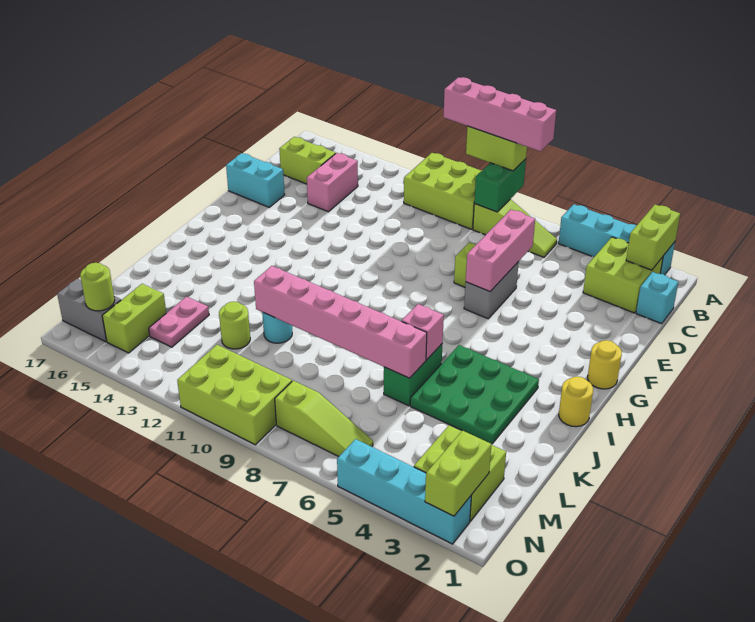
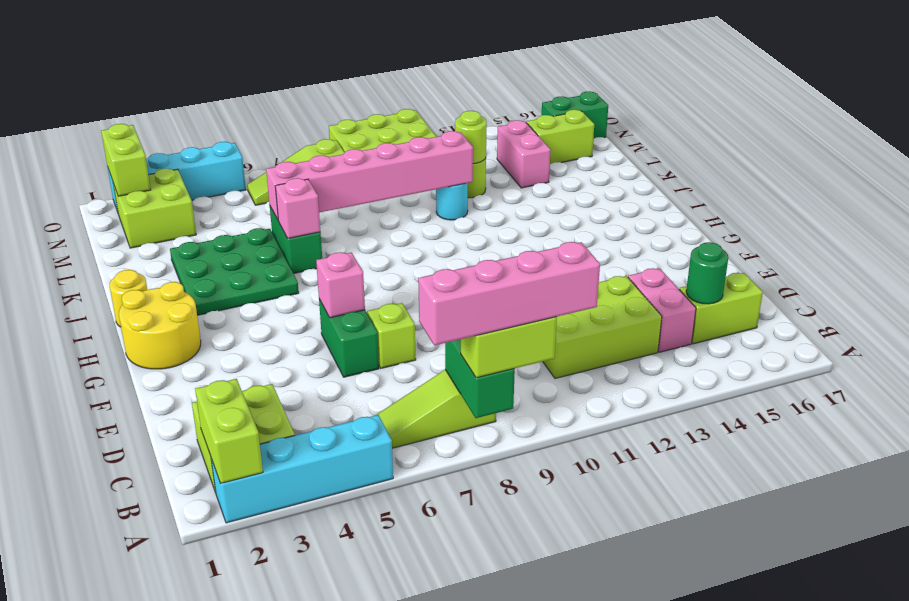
lime 2x3 brick [404,153,482,229] -> lime 2x3 brick moved to [543,276,662,378]
cyan 1x1 brick [636,272,678,324] -> none
none -> green 1x1 round brick [686,242,728,304]
pink 1x3 brick [466,210,535,292] -> pink 1x1 brick [316,252,365,318]
grey 1x2 brick [464,262,519,319] -> green 1x2 brick [319,299,379,377]
cyan 1x2 brick [226,153,285,207] -> none
yellow 1x1 round brick [588,340,622,389] -> yellow 2x2 round brick [119,282,201,369]
pink 1x2 plate [149,297,209,347] -> pink 1x2 brick [497,120,550,188]
lime 1x2 brick [102,284,166,353] -> lime 1x2 brick turned to [526,110,594,164]
grey 1x2 brick [57,279,121,342] -> green 1x2 brick [542,91,608,139]
lime 1x1 round brick [80,263,115,311] -> lime 1x1 round brick moved to [455,111,487,164]

